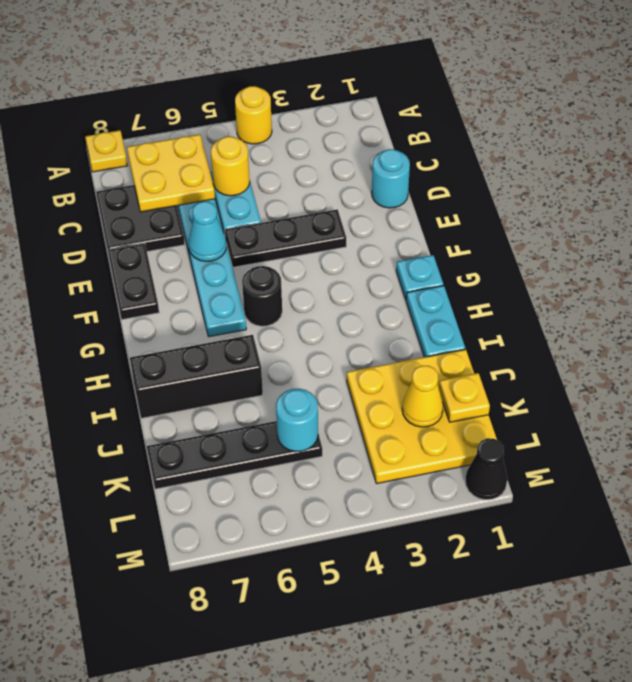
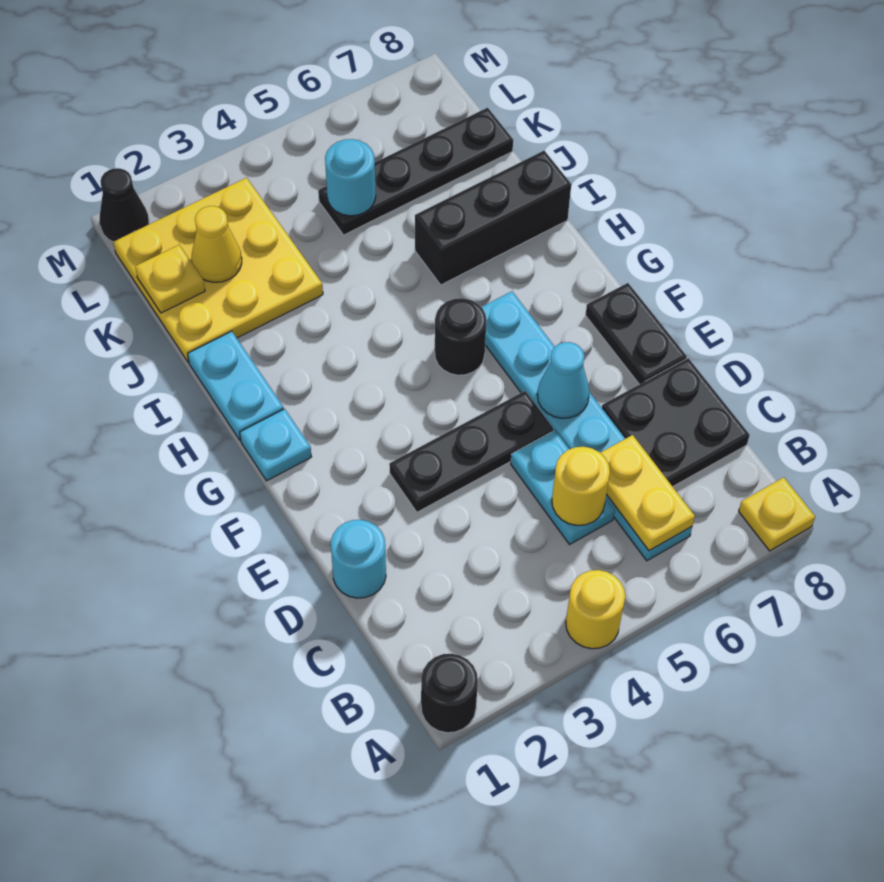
none -> black 1x1 round brick [421,654,478,733]
yellow 2x2 plate [127,134,215,212] -> yellow 1x2 plate [601,435,695,551]

